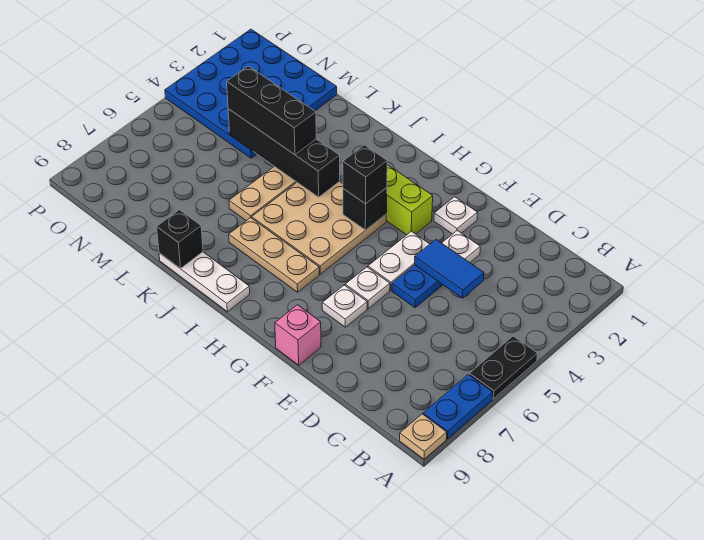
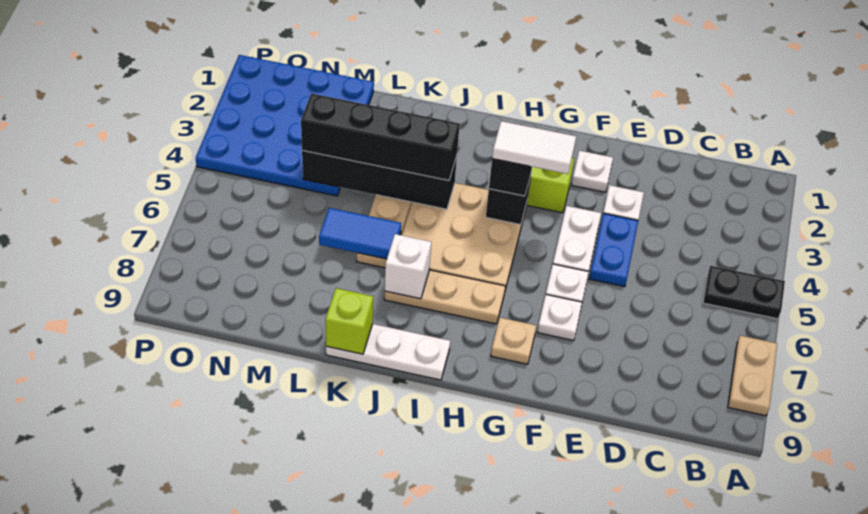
black 1x2 plate [469,336,538,399] -> black 1x2 plate turned to [703,266,785,319]
blue 1x2 plate [423,374,493,439] -> tan 1x2 plate [728,336,777,416]
tan 1x1 plate [400,414,447,459] -> tan 1x1 plate moved to [491,318,536,364]
blue 1x2 tile [415,240,484,298] -> blue 1x2 tile moved to [319,208,401,259]
pink 1x1 brick [275,305,321,365] -> none
none -> white 1x2 tile [492,121,576,174]
none -> white 1x1 brick [385,234,431,299]
black 1x3 brick [227,66,316,155] -> black 1x4 brick [301,94,460,180]
black 1x1 brick [157,210,203,269] -> lime 1x1 brick [325,288,373,354]

